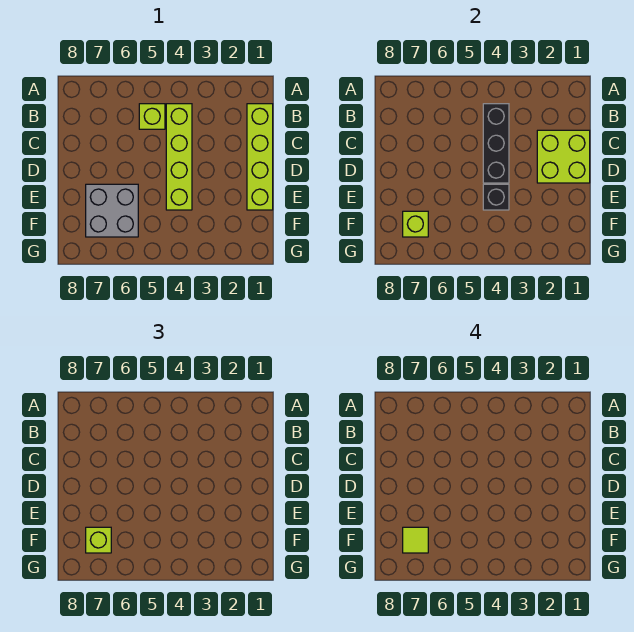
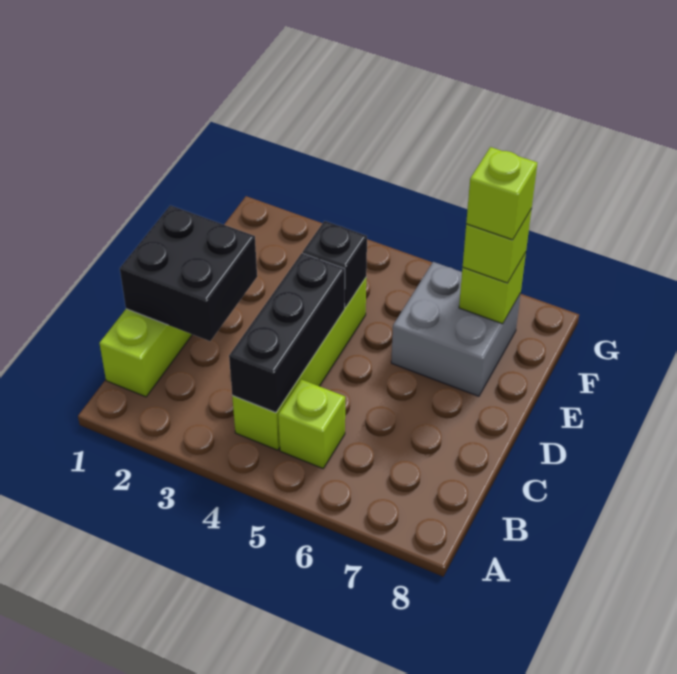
lime 2x2 brick [537,130,590,183] -> black 2x2 brick [120,205,257,341]
lime 1x1 tile [403,527,428,553] -> lime 1x1 brick [466,147,537,240]

